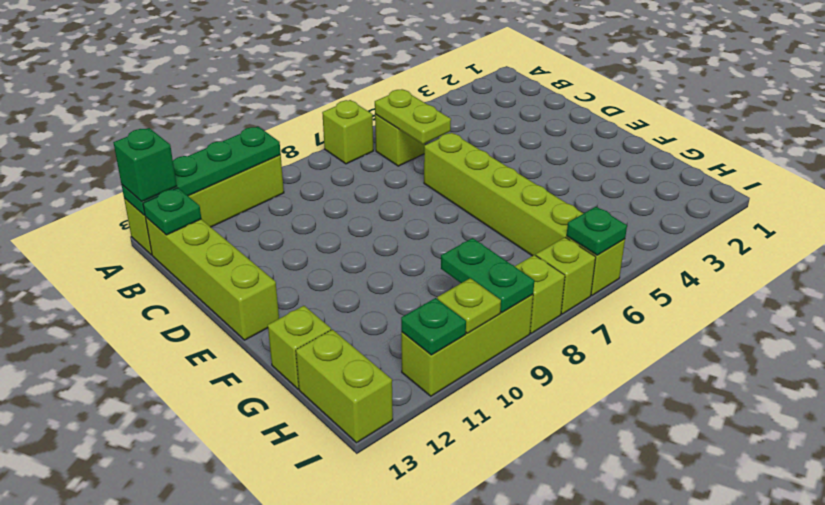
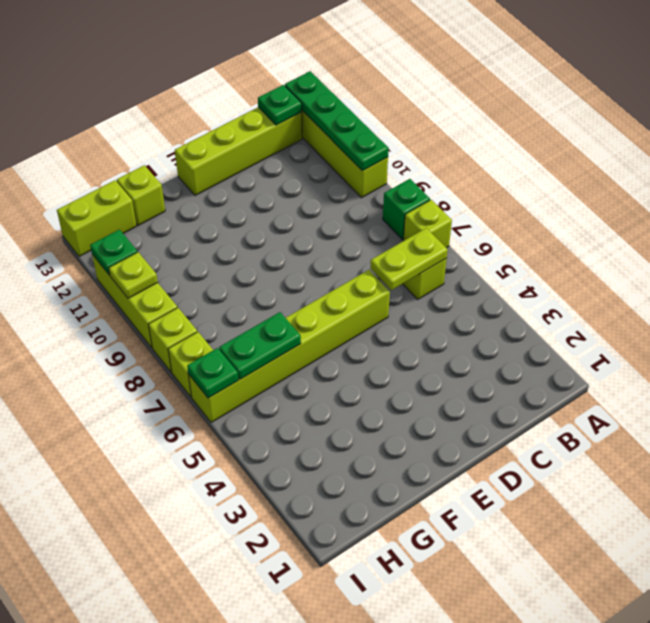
green 1x1 brick [113,128,177,202] -> green 1x1 brick moved to [383,179,430,239]
green 1x2 plate [441,238,534,313] -> green 1x2 plate moved to [219,312,301,379]

